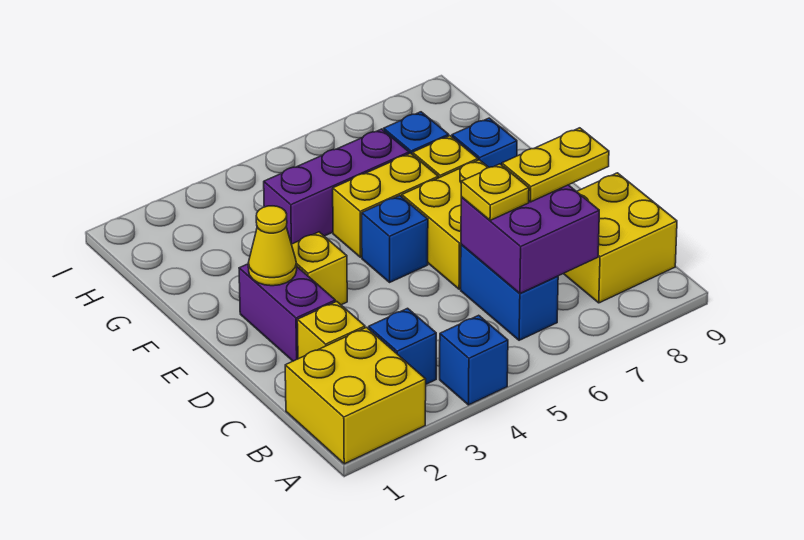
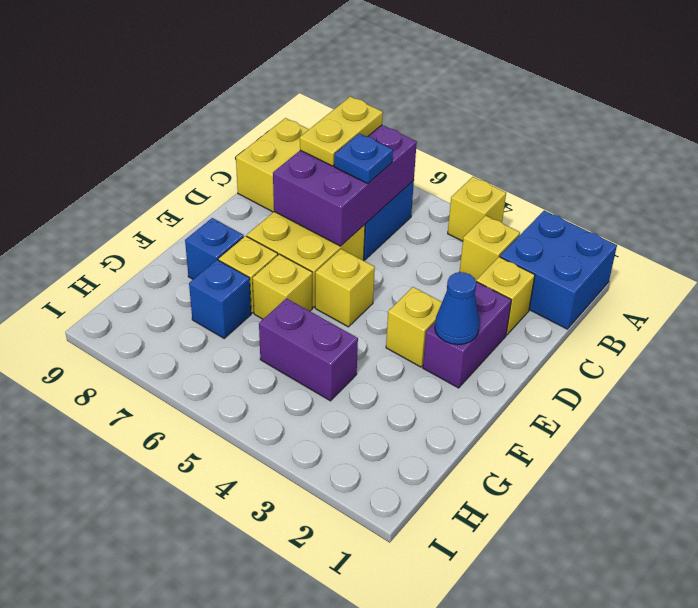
yellow 2x2 brick [285,327,426,464] -> blue 2x2 brick [500,211,617,329]
blue 1x1 brick [440,315,508,405] -> yellow 1x1 brick [448,177,506,241]
blue 1x1 brick [369,308,436,384] -> yellow 1x1 brick [459,215,520,281]
purple 2x2 brick [461,185,599,293] -> purple 2x3 brick [273,125,417,246]
yellow 1x1 plate [461,164,529,220] -> blue 1x1 plate [334,133,393,184]
yellow 1x2 plate [502,128,609,202] -> yellow 1x2 plate turned to [300,96,383,166]
yellow 1x1 cone [248,206,297,286] -> blue 1x1 cone [435,272,480,345]
blue 1x1 brick [362,196,428,282] -> yellow 1x1 brick [315,249,375,327]
yellow 1x2 brick [333,153,438,257] -> yellow 1x1 brick [253,254,312,319]
purple 1x3 brick [264,129,409,244] -> purple 1x2 brick [259,298,358,401]

